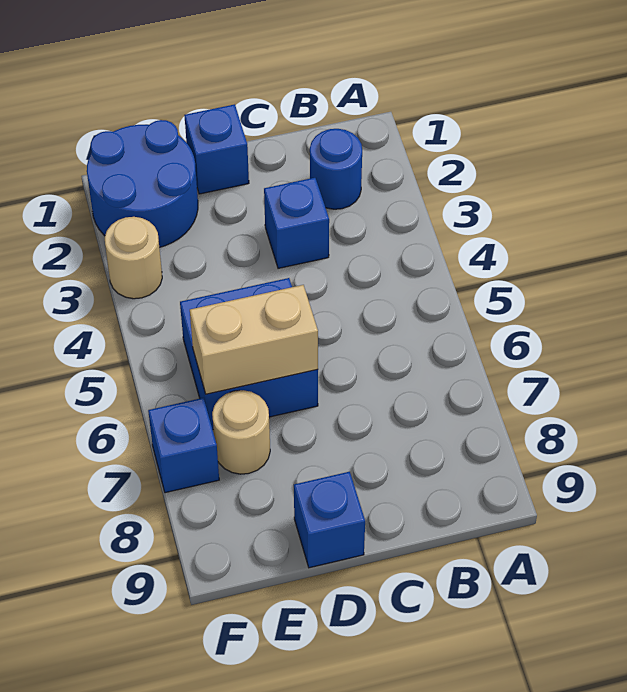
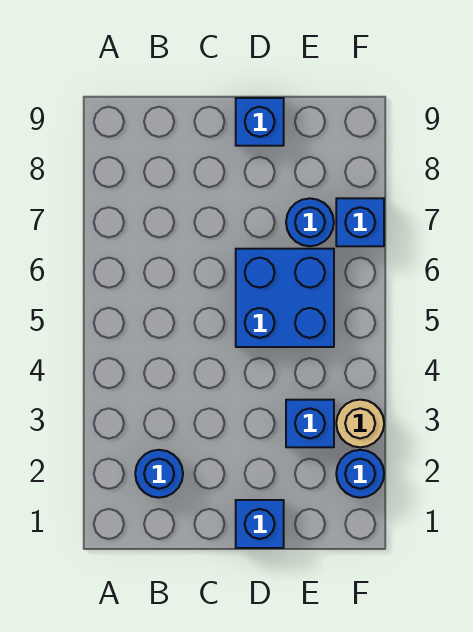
blue 1x1 brick [264,178,329,268] -> blue 1x1 brick moved to [286,400,334,447]
tan 1x2 brick [190,285,318,394] -> none
blue 2x2 round brick [87,120,198,247] -> blue 1x1 round brick [336,450,384,498]
tan 1x1 round brick [212,390,270,474] -> blue 1x1 round brick [286,198,334,246]

